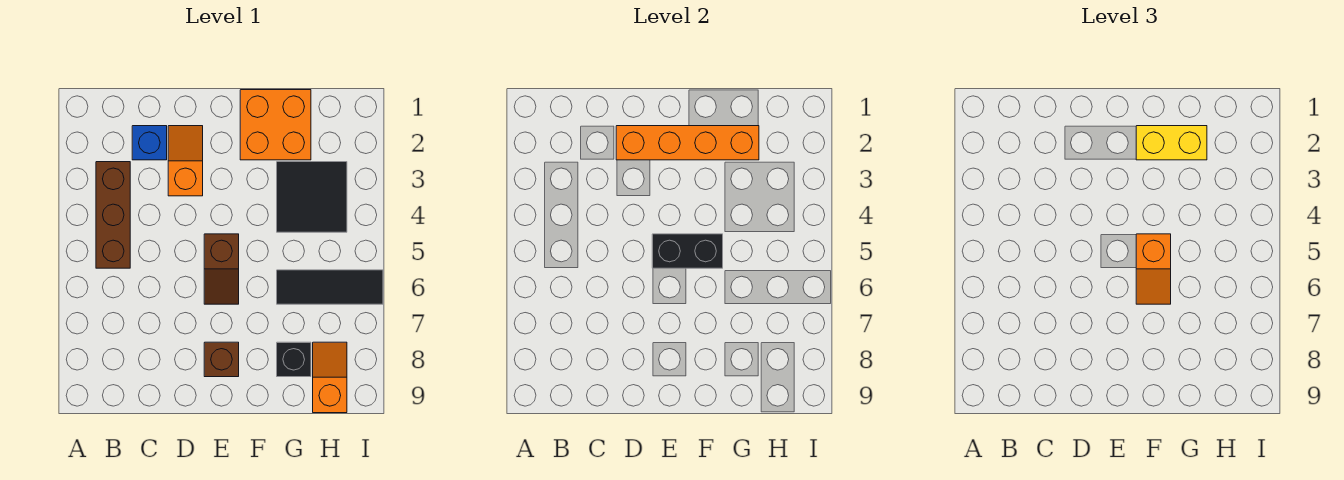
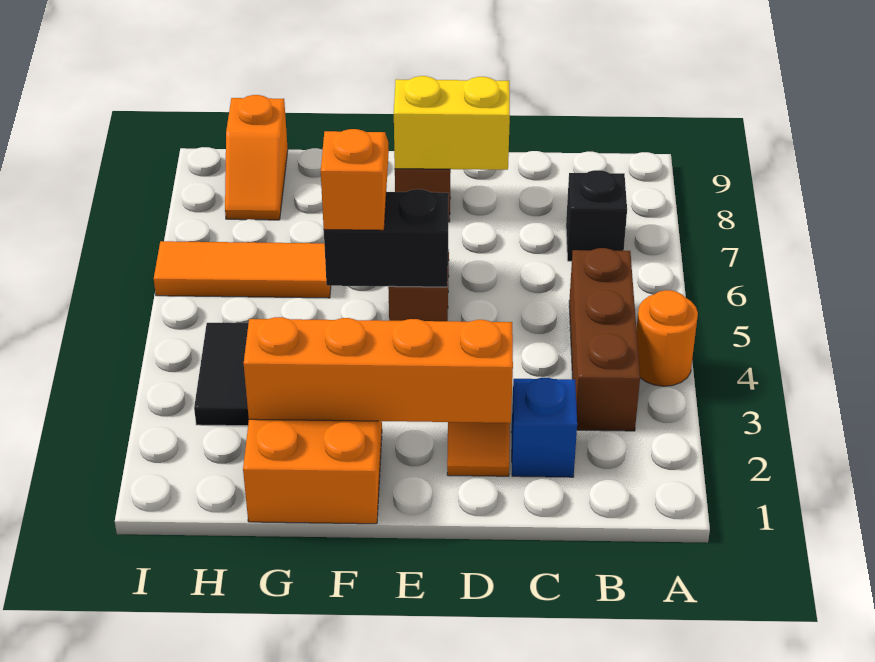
none -> orange 1x1 round brick [636,290,698,386]
yellow 1x2 brick [1136,126,1207,160] -> yellow 1x2 brick moved to [394,76,510,170]
black 1x3 tile [277,270,383,304] -> orange 1x3 tile [154,241,331,298]
black 1x1 brick [277,342,311,377] -> black 1x1 brick moved to [566,170,627,261]

